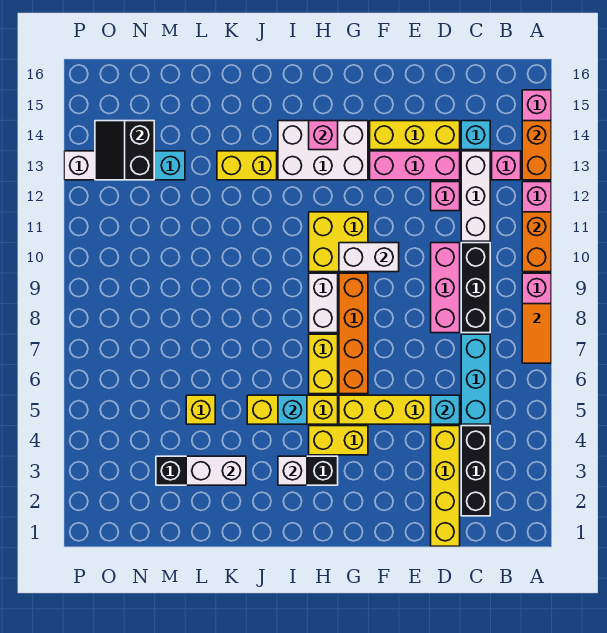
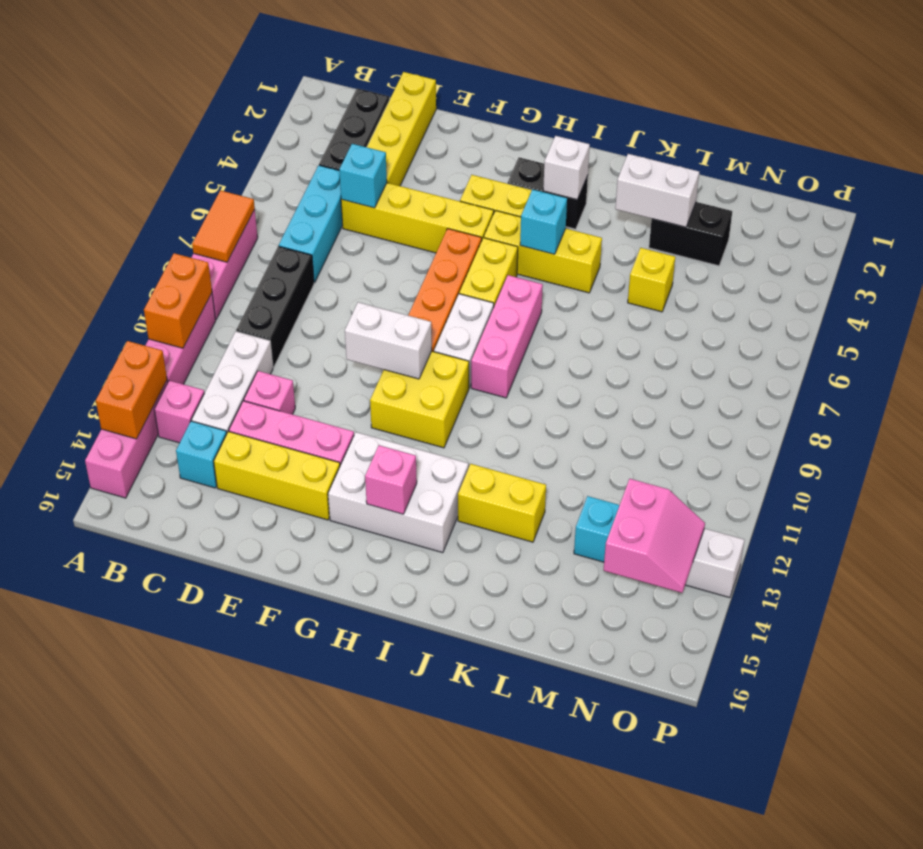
pink 1x3 brick [431,243,460,333] -> pink 1x3 brick moved to [471,275,543,398]
black 2x2 slope [95,121,154,180] -> pink 2x2 slope [604,479,705,593]

